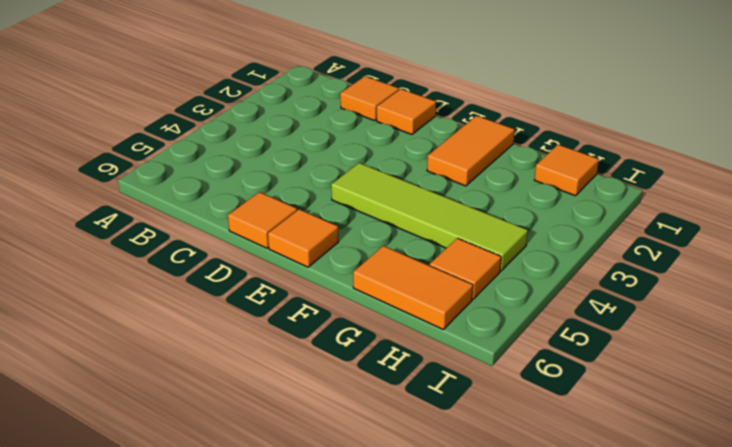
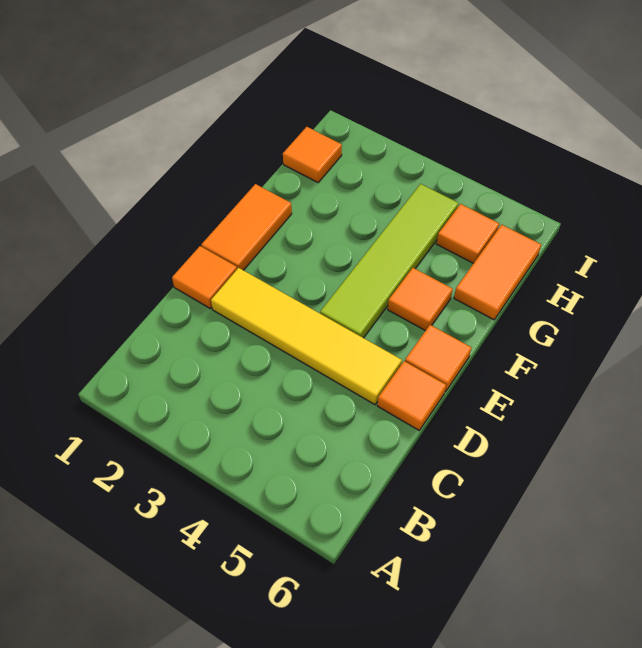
orange 1x1 tile [340,76,399,121] -> orange 1x1 tile moved to [388,268,453,331]
none -> yellow 1x4 tile [211,268,402,405]
orange 1x2 tile [427,116,514,186] -> orange 1x2 tile turned to [201,184,292,270]

